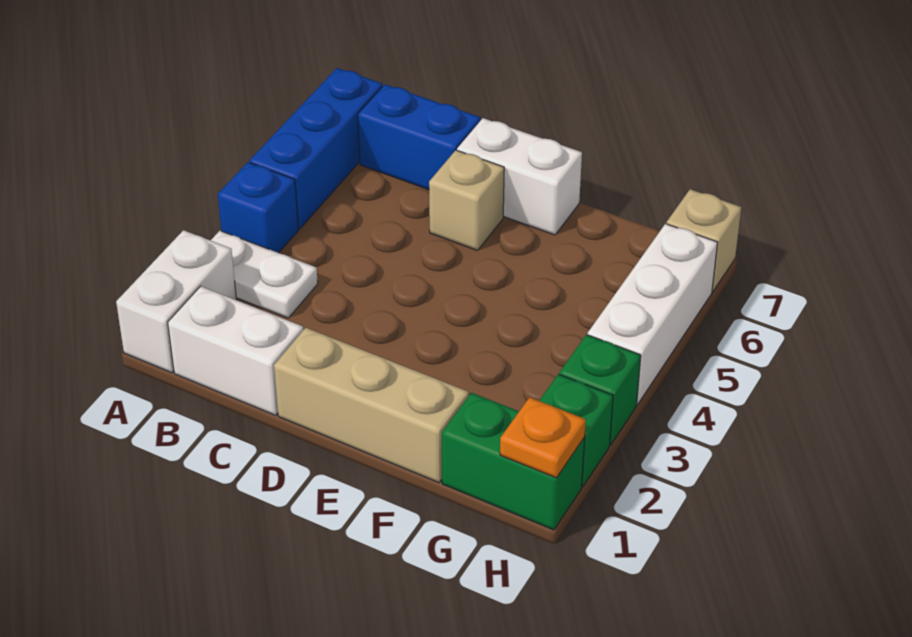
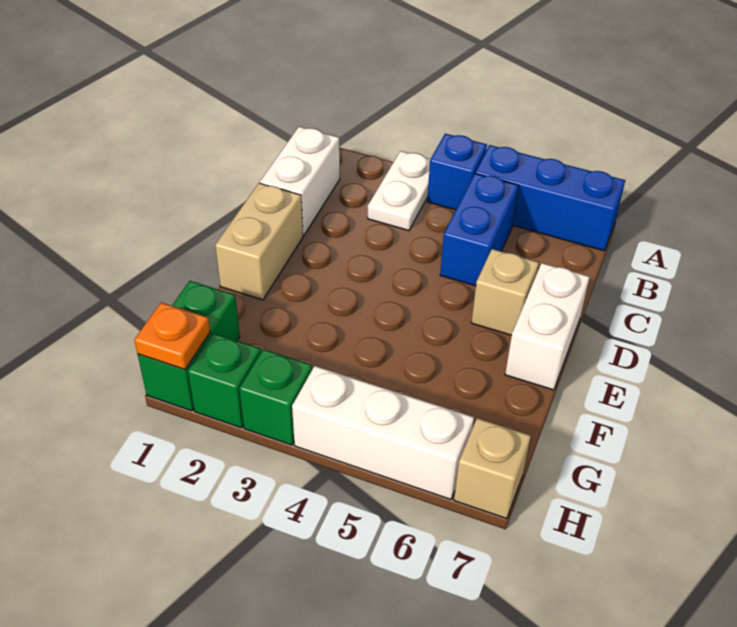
white 1x2 brick [116,230,236,373] -> none
blue 1x2 brick [358,84,480,190] -> blue 1x2 brick moved to [440,174,519,286]
tan 1x3 brick [274,328,469,483] -> tan 1x2 brick [215,183,303,300]

